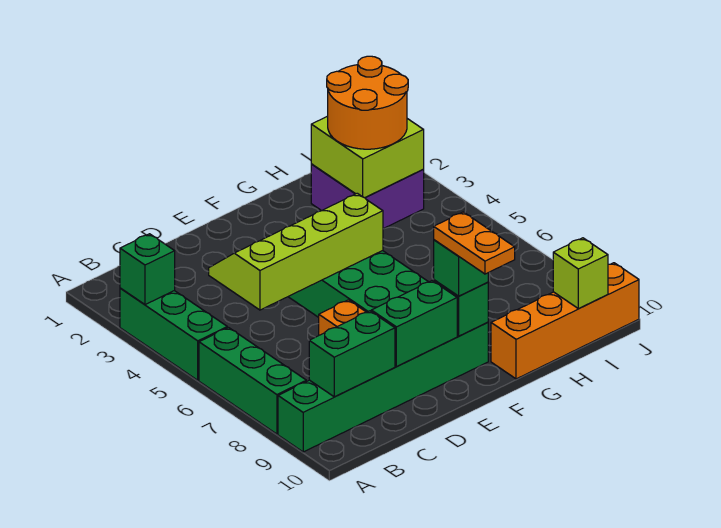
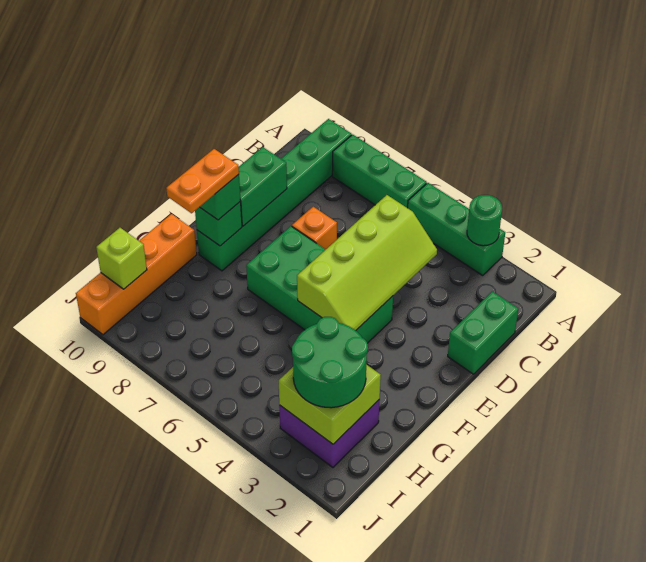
green 1x1 brick [120,234,175,305] -> green 1x1 round brick [467,195,502,246]
green 1x2 brick [309,311,395,397] -> green 1x2 brick moved to [448,291,518,374]
orange 1x2 plate [434,212,515,274] -> orange 1x2 plate turned to [166,149,239,213]
orange 2x2 round brick [327,56,408,149] -> green 2x2 round brick [292,317,368,408]

